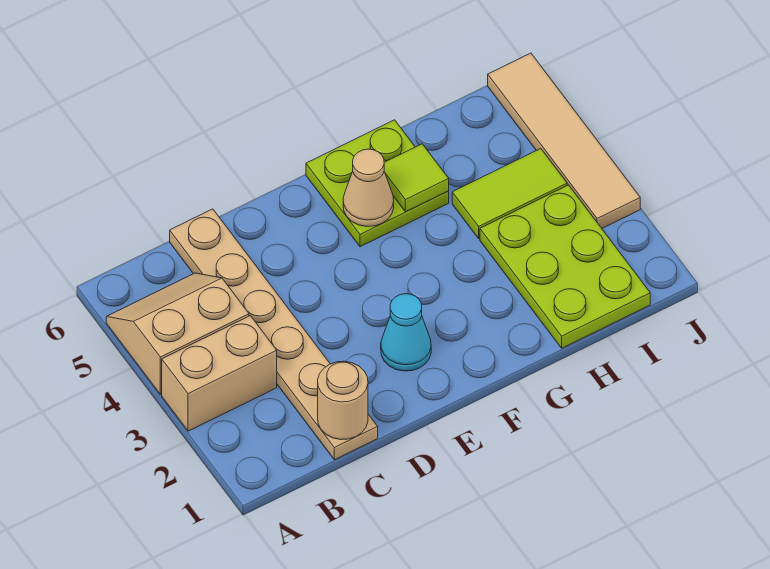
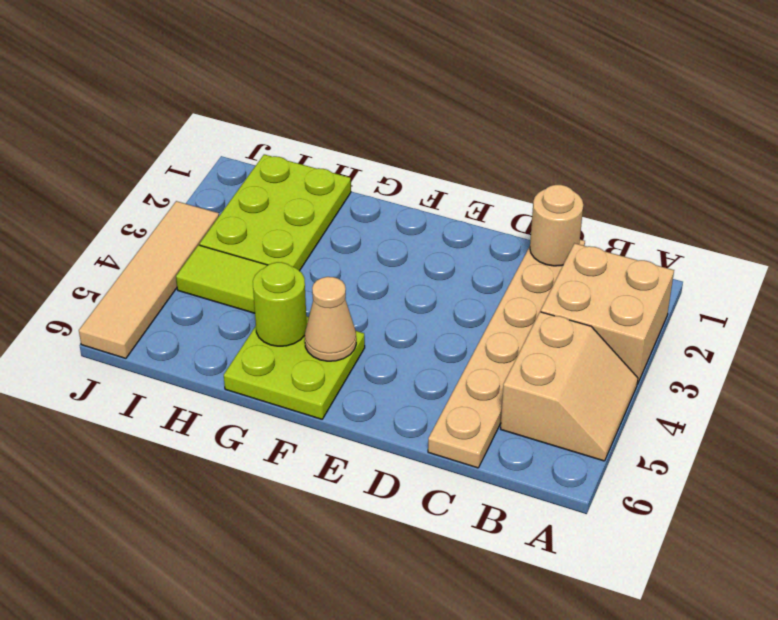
tan 1x2 brick [162,316,277,431] -> tan 2x2 brick [541,243,674,384]
tan 2x2 slope [106,273,249,395] -> tan 2x2 slope turned to [501,312,638,461]
cyan 1x1 cone [381,294,431,371] -> none
lime 1x1 tile [384,144,449,212] -> lime 1x1 round brick [253,262,307,346]

